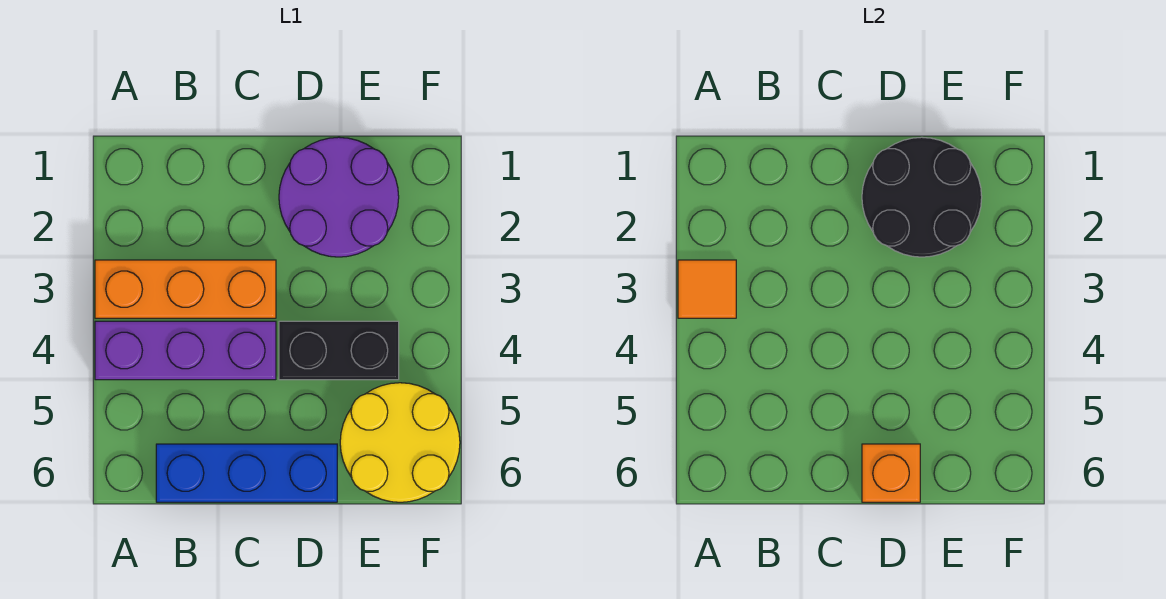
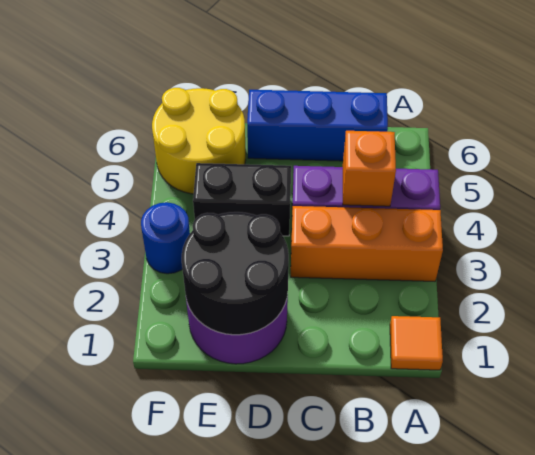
orange 1x1 tile [678,260,736,318] -> orange 1x1 tile moved to [390,316,443,370]
orange 1x1 brick [862,444,920,502] -> orange 1x1 brick moved to [343,131,396,206]
none -> blue 1x1 round brick [141,202,190,274]

